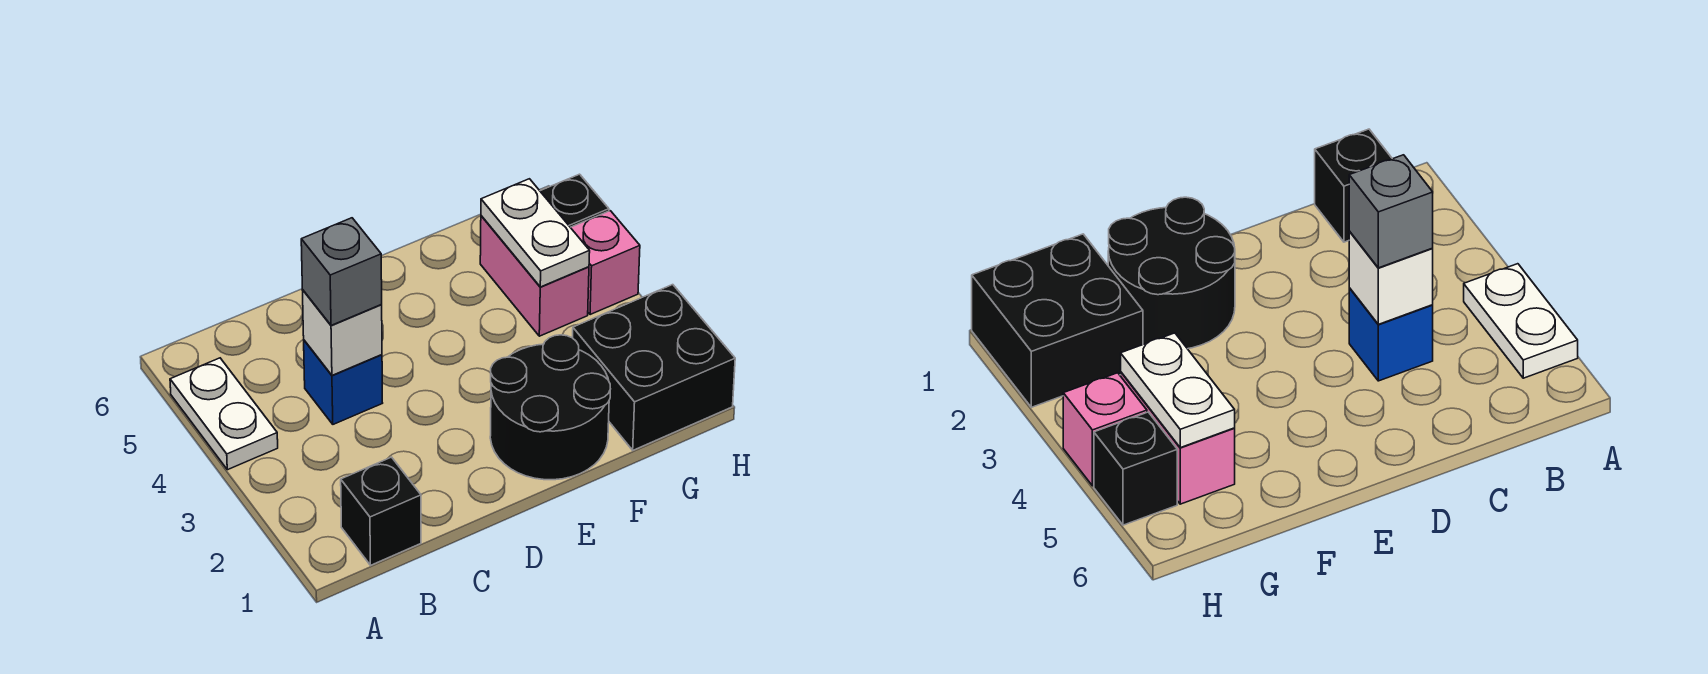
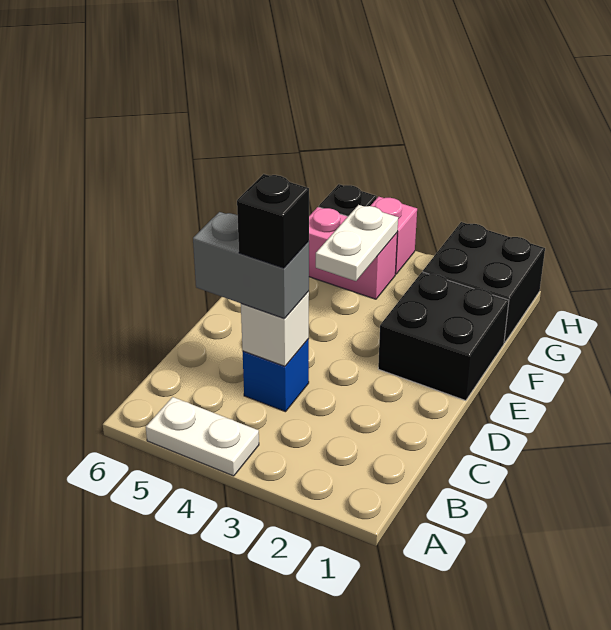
black 1x1 brick [341,457,421,565] -> black 1x1 brick moved to [237,174,309,268]
grey 1x1 brick [301,218,382,325] -> grey 1x2 brick [193,212,309,319]
black 2x2 round brick [490,335,610,480] -> black 2x2 brick [378,272,509,401]
white 1x2 plate [481,179,590,287] -> white 1x2 plate turned to [316,205,398,281]

